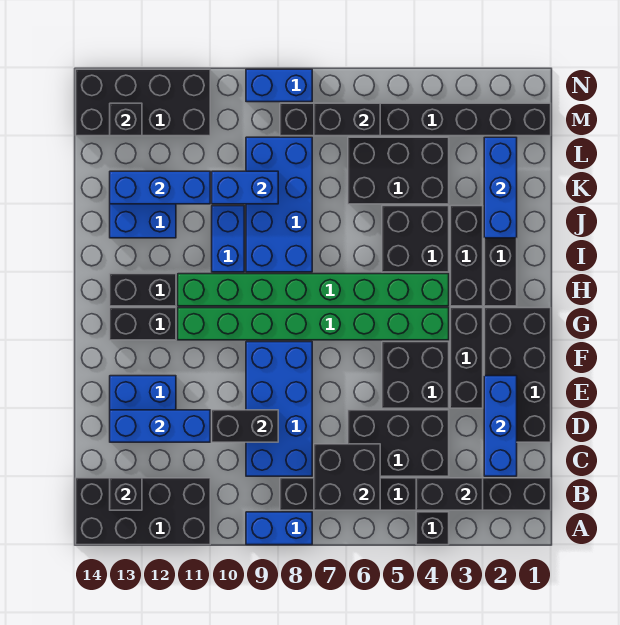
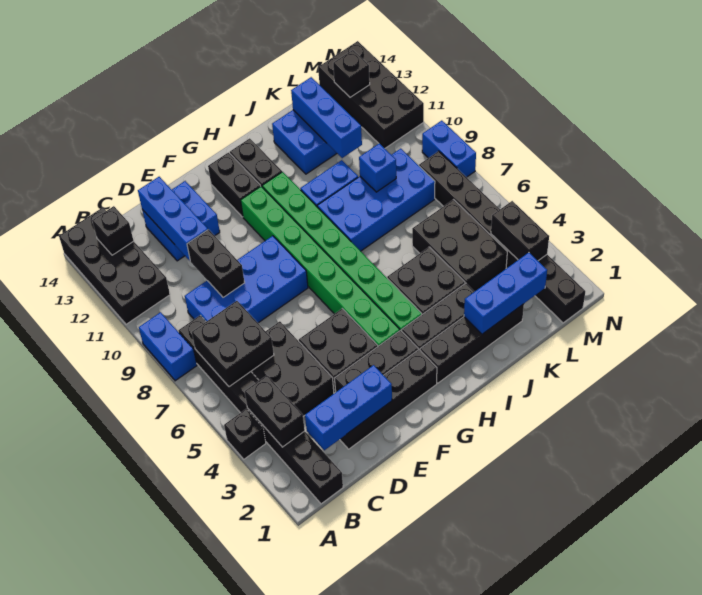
black 2x4 brick [484,308,551,442] -> black 1x4 brick [340,350,437,449]
blue 1x2 brick [212,171,278,204] -> blue 1x1 brick [359,143,396,192]
black 1x2 brick [314,103,380,136] -> black 1x2 brick moved to [491,201,549,261]

